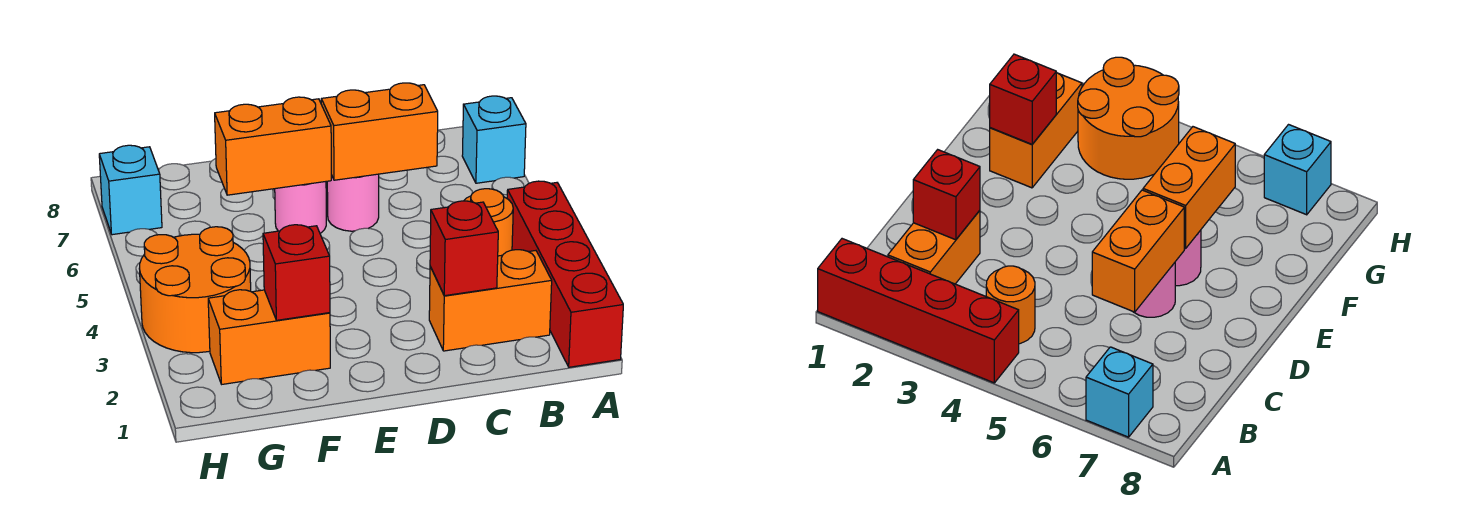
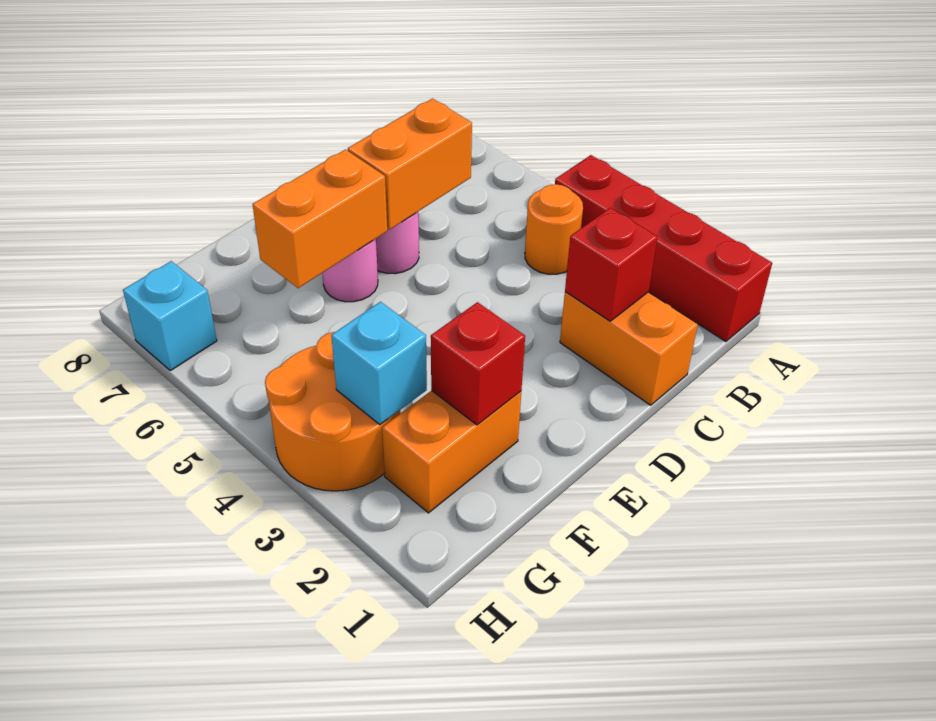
cyan 1x1 brick [462,96,526,183] -> cyan 1x1 brick moved to [331,302,427,425]
orange 1x2 brick [429,250,552,351] -> orange 1x2 brick turned to [560,292,698,405]

